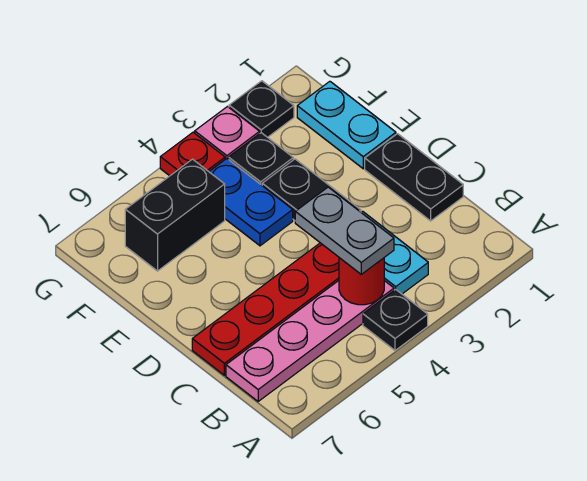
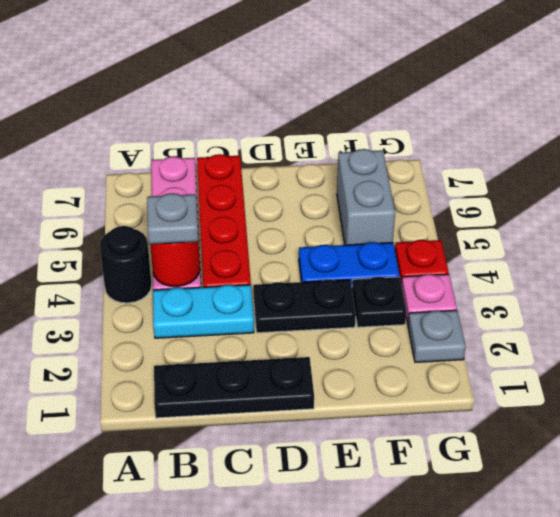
black 1x1 plate [363,289,428,351] -> black 1x1 round brick [100,226,152,303]
grey 1x2 plate [295,187,394,274] -> grey 1x1 plate [147,193,198,244]
black 1x2 plate [365,134,463,221] -> black 1x3 plate [154,357,314,418]
cyan 1x2 plate [297,81,396,169] -> none
black 1x2 brick [125,159,225,271] -> grey 1x2 brick [337,149,395,245]
black 1x1 plate [229,81,294,137] -> grey 1x1 plate [408,310,466,362]

